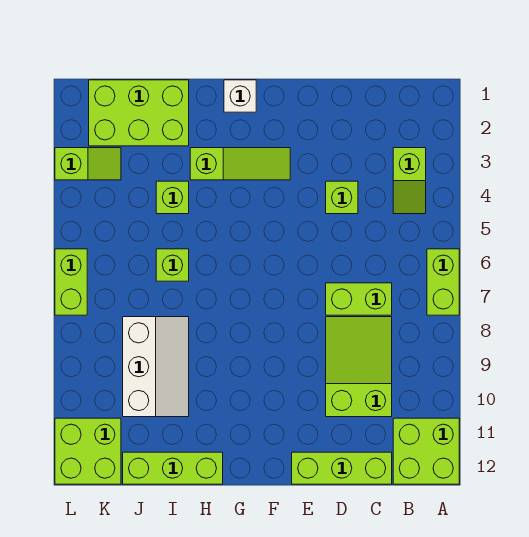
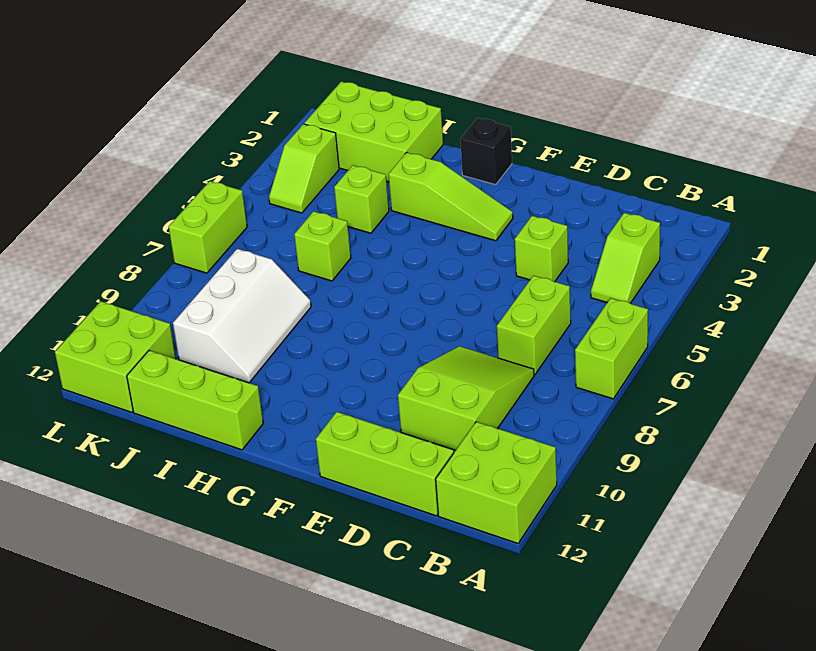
lime 1x2 brick [326,283,392,315] -> lime 1x2 brick turned to [497,276,571,375]
white 1x1 brick [224,80,256,112] -> black 1x1 brick [460,118,512,185]
lime 1x2 slope [55,148,121,180] -> lime 1x2 slope turned to [269,124,339,213]

